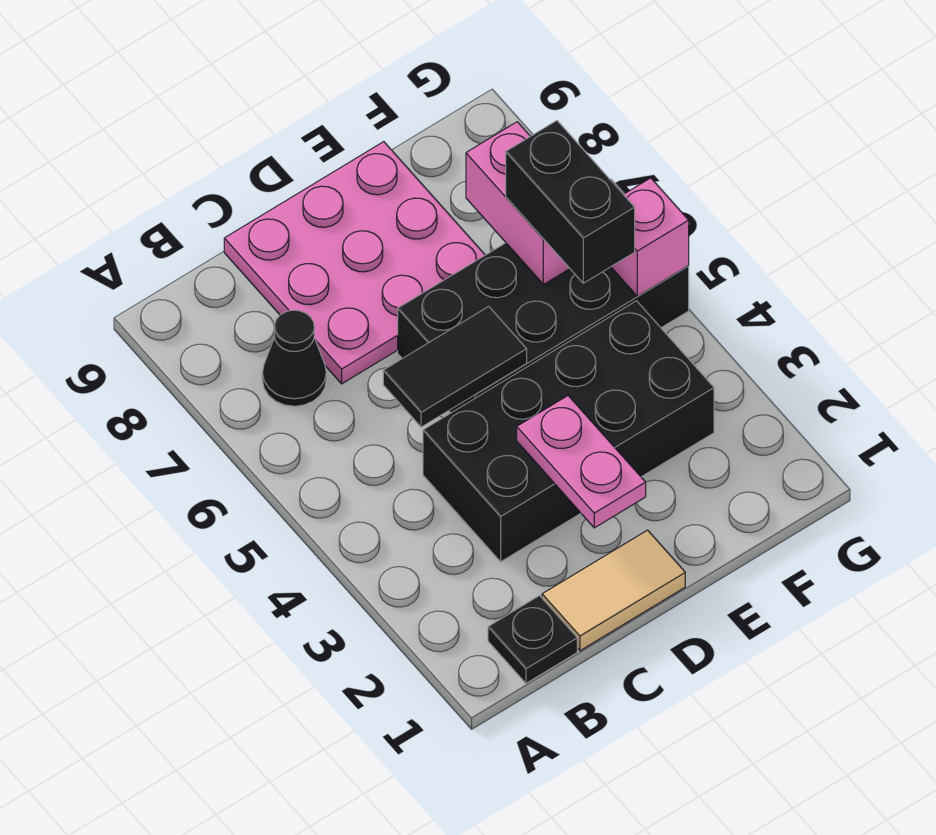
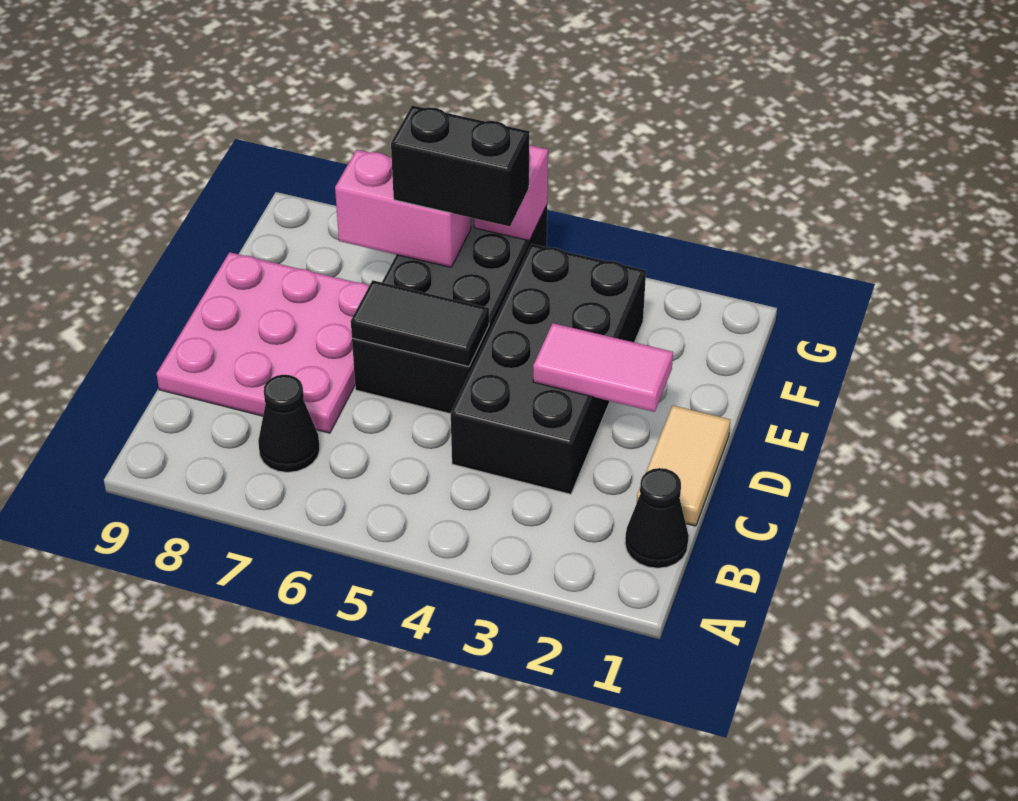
black 1x1 plate [488,596,577,683] -> black 1x1 cone [625,468,689,568]
black 1x2 tile [383,307,527,427] -> black 1x2 tile turned to [351,280,489,367]
pink 1x2 plate [517,396,646,528] -> pink 1x2 tile [533,323,673,412]

